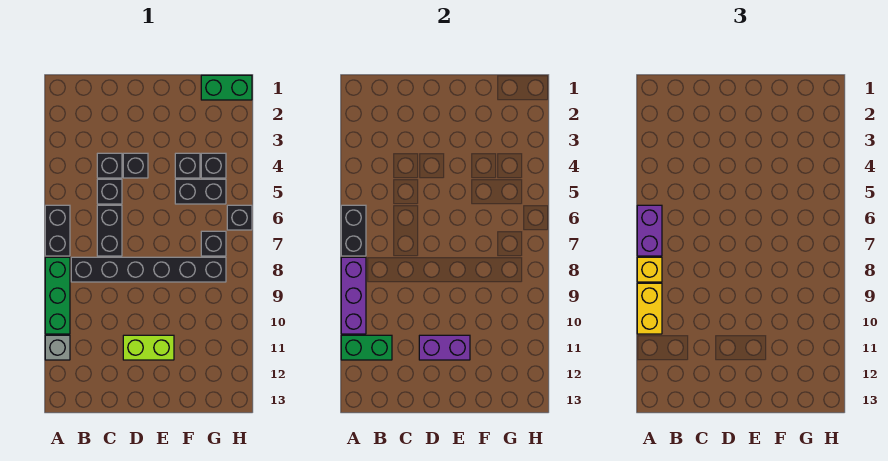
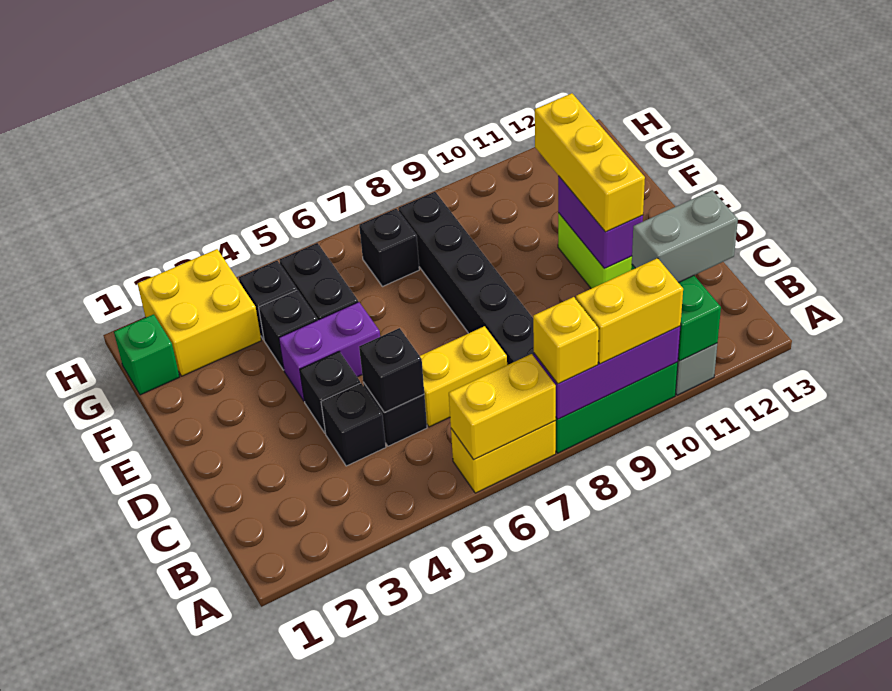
black 1x2 brick [45,205,70,256] -> yellow 1x2 brick [451,421,556,493]
black 1x2 brick [341,205,366,256] -> yellow 1x2 brick [449,354,556,460]
purple 1x2 brick [637,205,662,256] -> purple 1x2 brick moved to [279,302,380,401]
none -> grey 1x2 brick [632,190,738,283]
black 1x2 brick [97,205,122,256] -> yellow 1x2 brick [420,326,507,427]
none -> yellow 1x3 brick [535,93,645,232]
green 1x2 brick [201,75,252,100] -> green 1x1 brick [114,314,179,395]
none -> yellow 2x2 brick [137,249,261,376]
black 1x1 brick [227,205,252,230] -> black 1x1 brick moved to [359,328,424,413]

